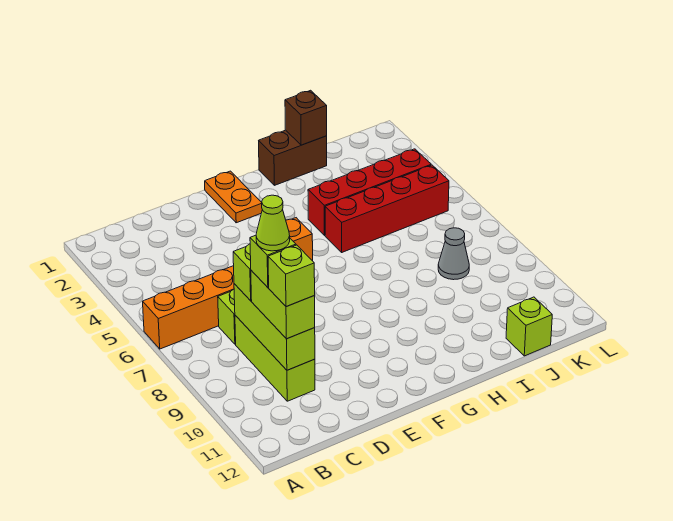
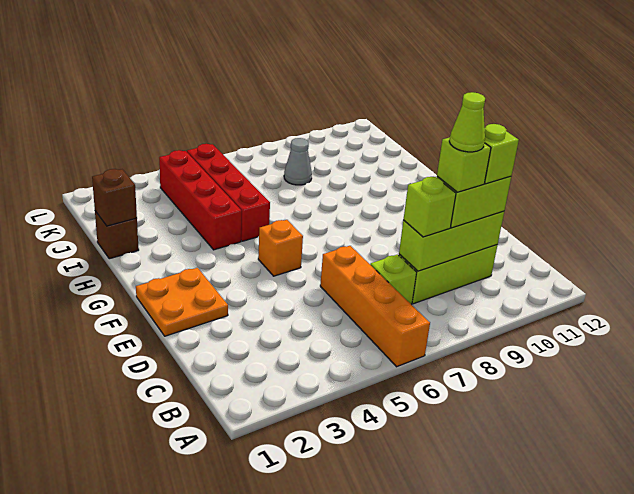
orange 1x2 plate [205,171,262,223] -> orange 2x2 plate [136,268,228,336]
brown 1x2 brick [259,130,327,185] -> brown 1x1 brick [95,211,139,259]
lime 1x1 brick [506,297,552,356] -> none

